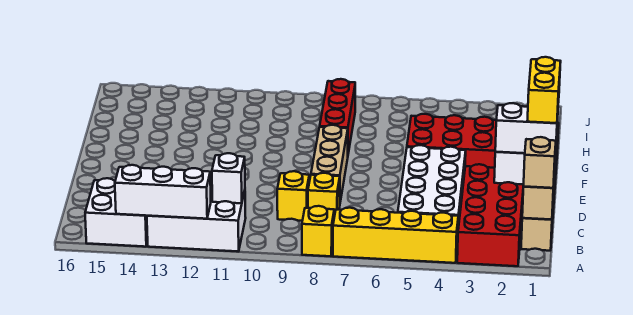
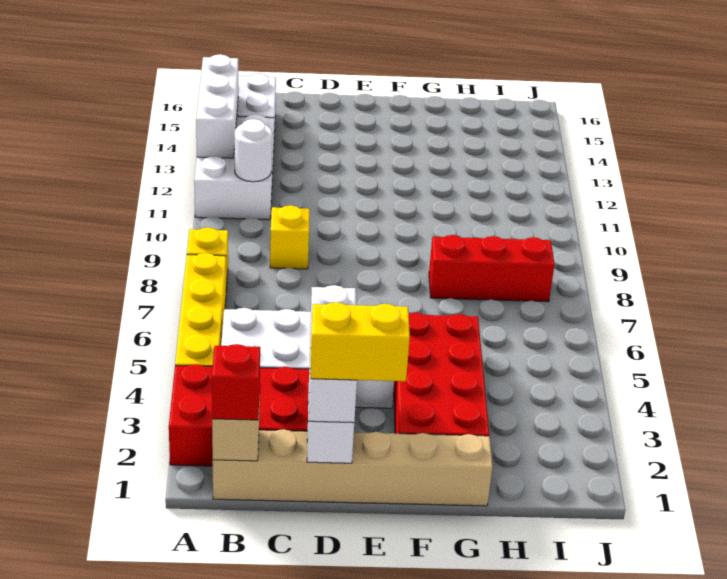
tan 1x1 brick [524,137,556,188] -> red 1x1 brick [212,344,260,420]
white 1x1 brick [212,153,245,203] -> white 1x1 round brick [235,119,272,182]
yellow 1x1 brick [308,173,340,217] -> none
white 1x2 brick [495,103,558,154] -> white 1x3 brick [309,285,357,423]
tan 1x3 brick [311,125,348,202] -> none

